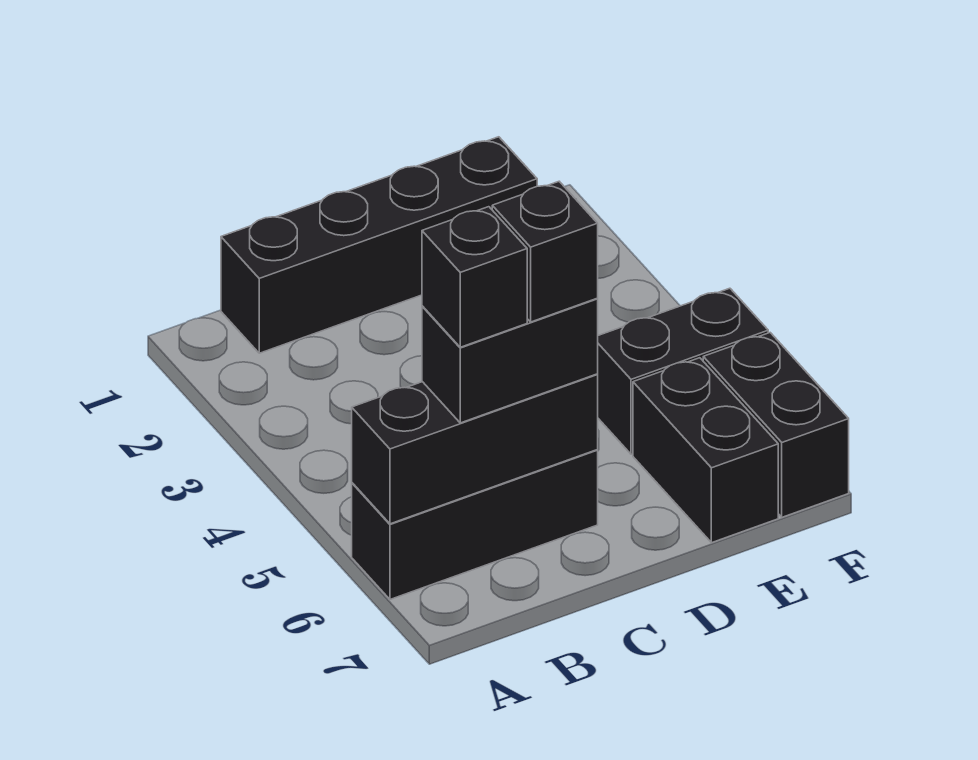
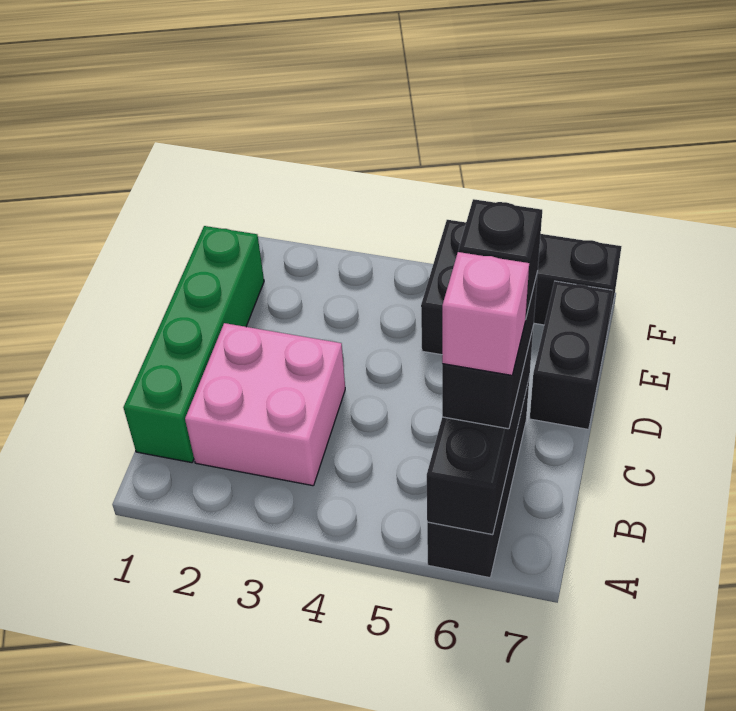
black 1x4 brick [221,137,537,353] -> green 1x4 brick [123,226,264,463]
none -> pink 2x2 brick [185,323,345,486]
black 1x1 brick [422,207,527,347] -> pink 1x1 brick [442,252,529,375]
black 1x2 brick [633,358,778,543] -> black 1x2 brick turned to [530,281,613,429]

